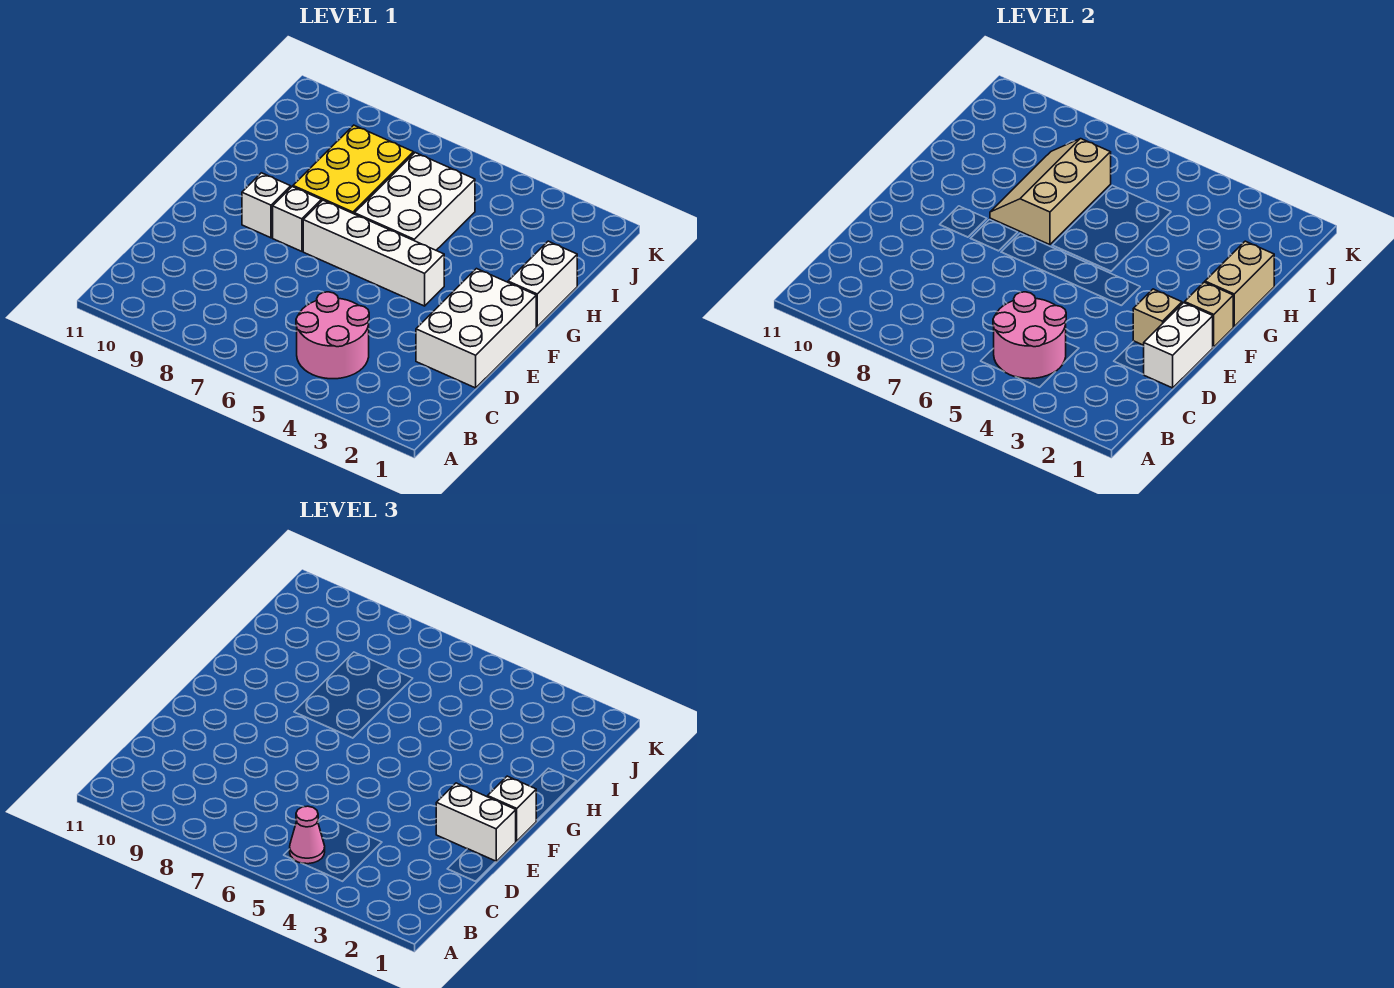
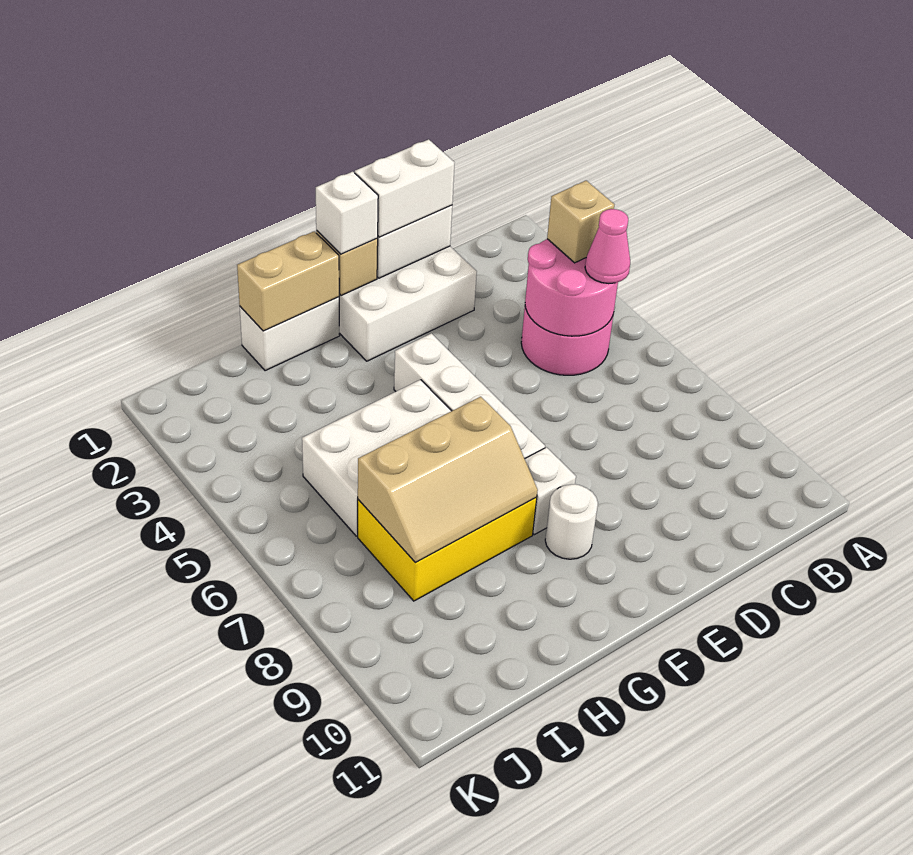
white 1x2 brick [436,783,516,861] -> white 1x2 brick turned to [355,139,454,237]
tan 1x1 brick [1133,289,1182,345] -> tan 1x1 brick moved to [547,181,614,263]
white 1x1 brick [242,173,291,238] -> white 1x1 round brick [545,484,598,559]

